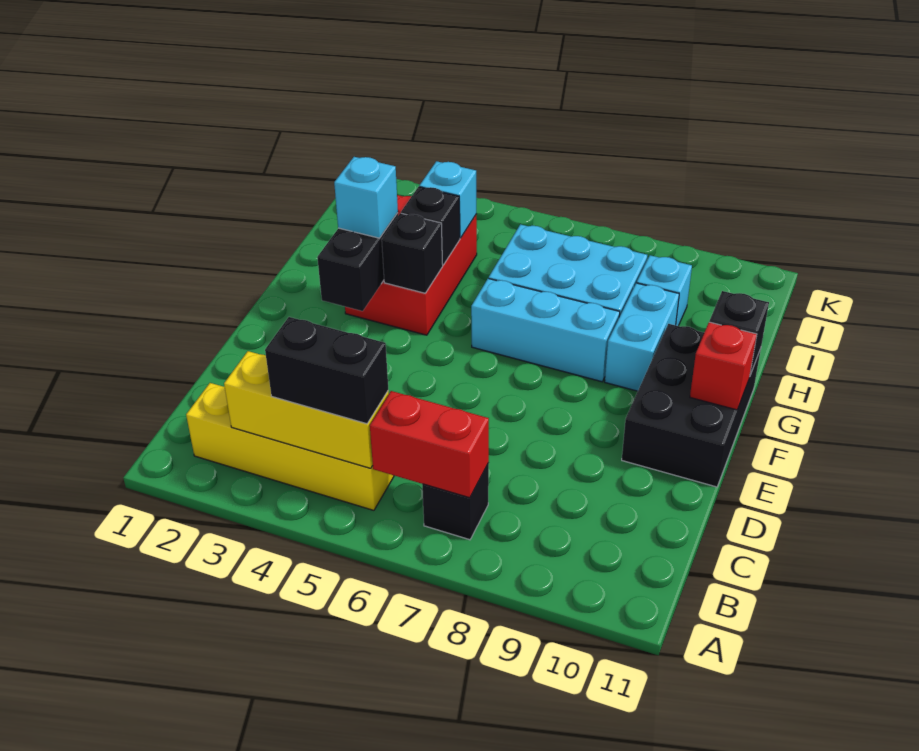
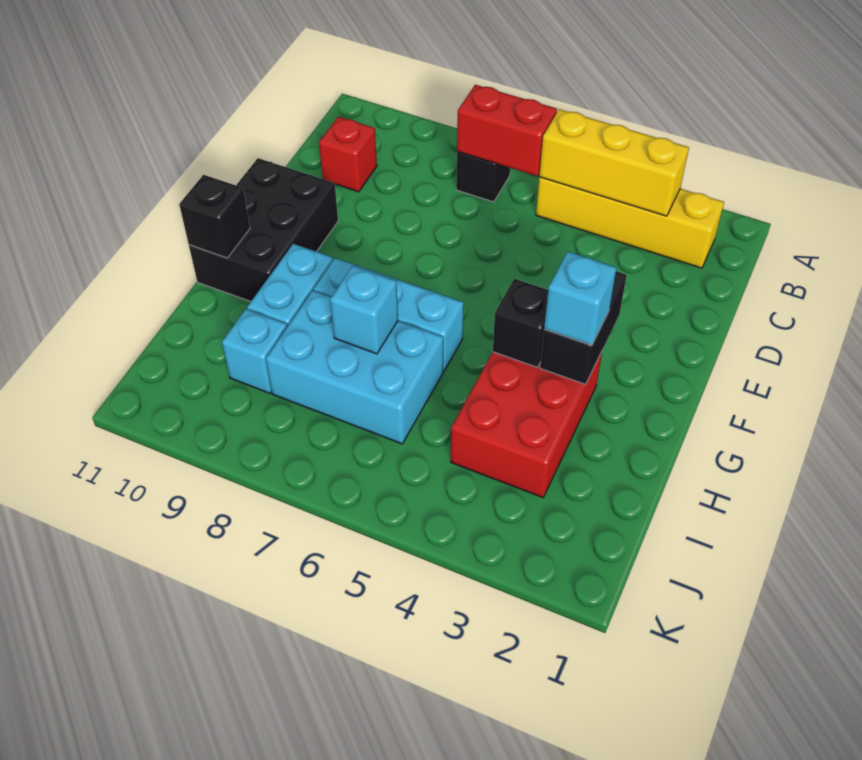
black 1x2 brick [265,317,388,424] -> none
red 1x1 brick [690,322,757,410] -> red 1x1 brick moved to [319,117,377,192]
black 1x1 brick [401,187,460,265] -> none
cyan 1x1 brick [419,161,476,238] -> cyan 1x1 brick moved to [330,266,398,354]

